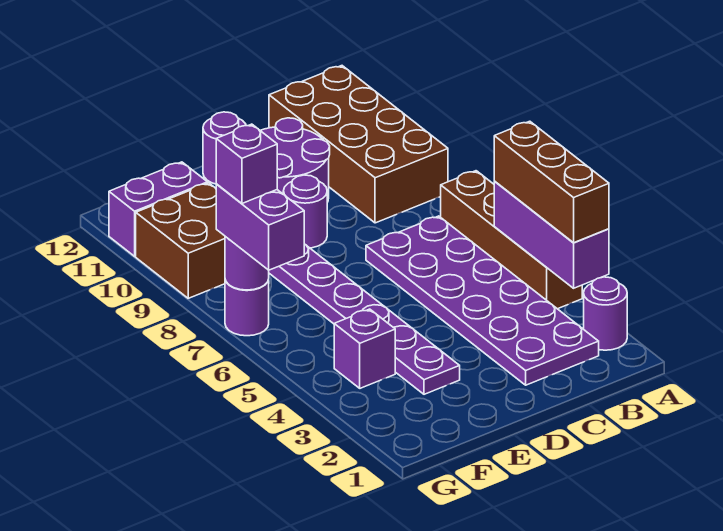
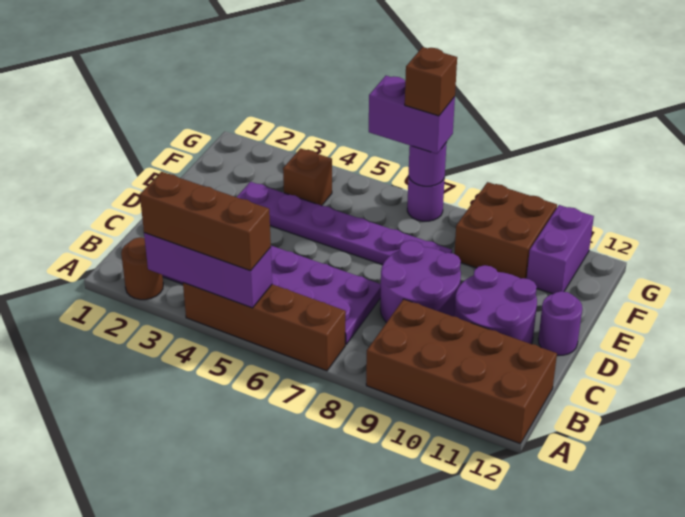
purple 1x1 round brick [584,277,627,350] -> brown 1x1 round brick [121,237,163,300]
purple 1x1 round brick [283,175,327,248] -> purple 2x2 round brick [380,240,461,323]
purple 1x1 brick [334,309,395,388] -> brown 1x1 brick [283,148,332,206]
purple 1x1 brick [216,124,277,203] -> brown 1x1 brick [405,47,457,116]

